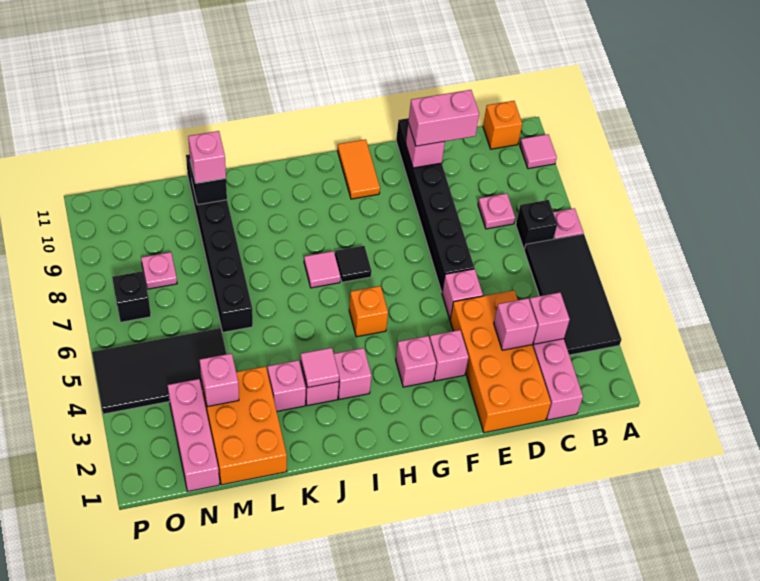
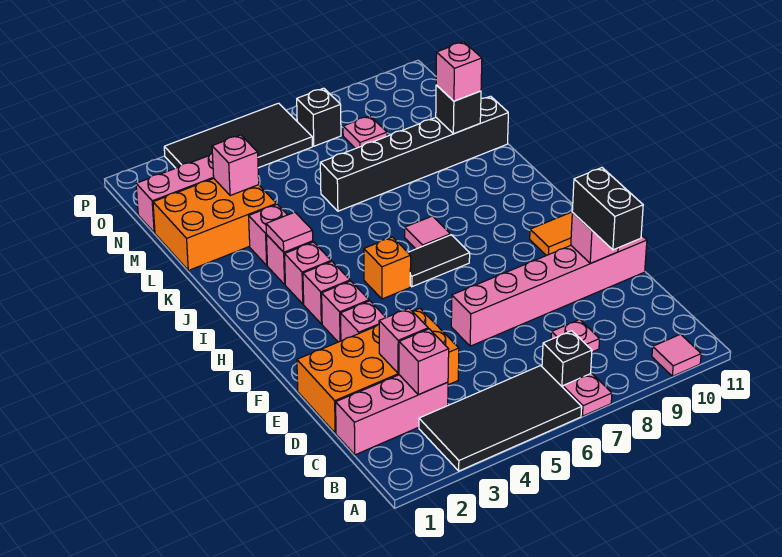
orange 1x1 brick [483,101,522,149] -> none
pink 1x2 brick [408,90,479,146] -> black 1x2 brick [572,168,643,250]
pink 1x1 brick [442,269,483,319] -> pink 1x1 brick moved to [303,261,350,324]
black 1x6 brick [396,118,474,292] -> pink 1x6 brick [451,235,647,346]
black 1x1 tile [335,246,372,282] -> black 1x2 tile [408,235,470,287]
black 2x4 tile [92,328,226,414] -> black 2x4 tile turned to [164,103,312,168]

